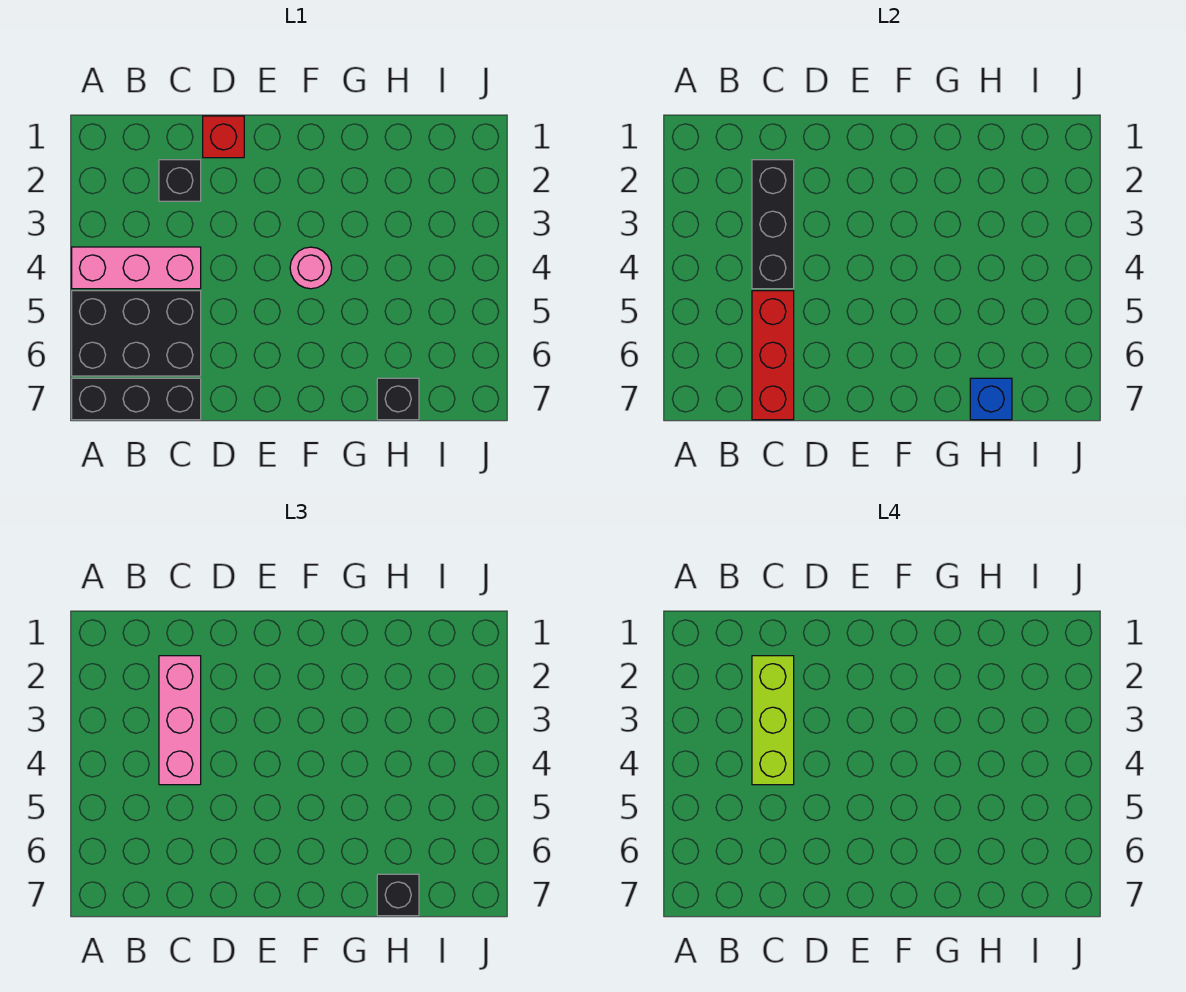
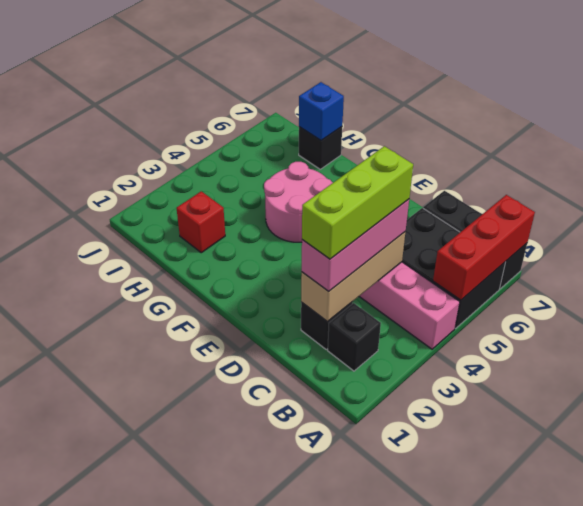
black 1x3 brick [752,160,794,289] -> tan 1x3 brick [301,232,405,322]
red 1x3 brick [752,291,794,420] -> red 1x3 brick moved to [433,195,535,300]
red 1x1 brick [203,116,244,158] -> red 1x1 brick moved to [177,191,225,253]
pink 1x1 round brick [290,247,332,289] -> pink 2x2 round brick [264,162,333,242]
black 1x1 brick [377,874,419,916] -> black 1x1 brick moved to [328,303,381,371]

